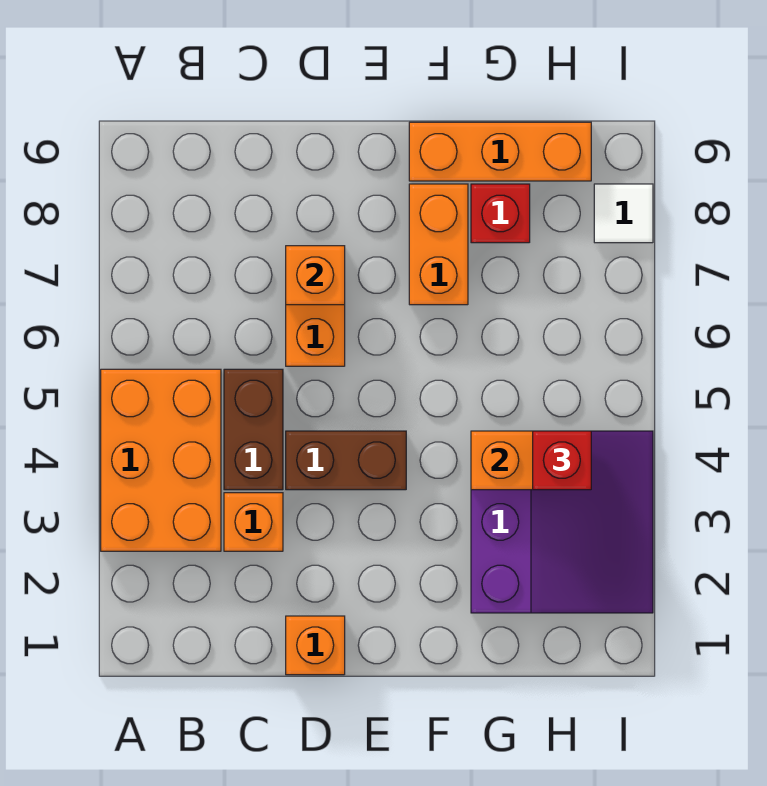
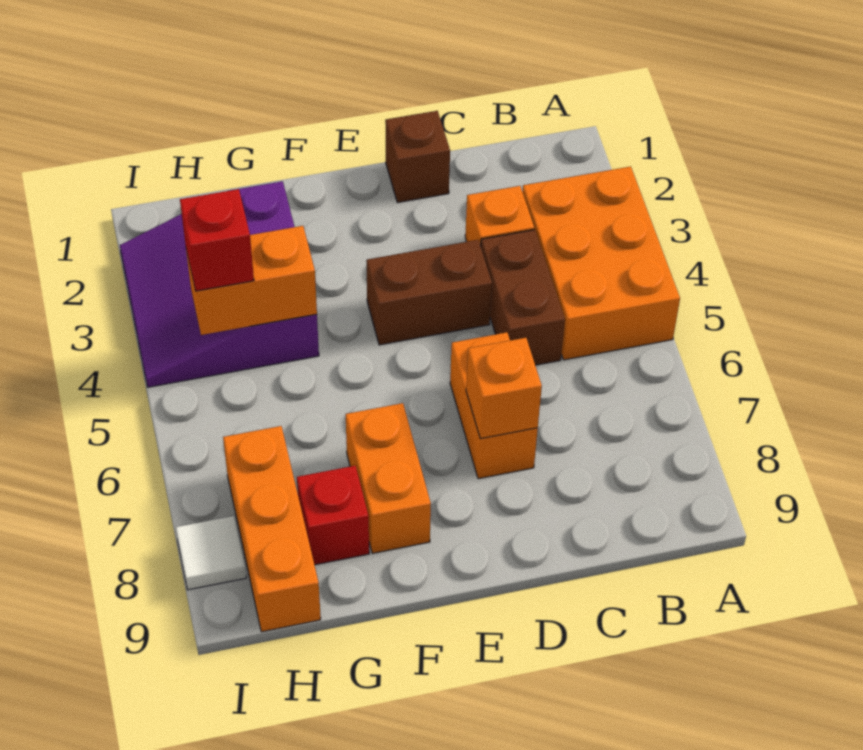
orange 1x1 brick [286,616,345,675] -> brown 1x1 brick [385,111,450,203]
orange 1x3 brick [409,122,591,181] -> orange 1x3 brick turned to [223,426,321,632]

